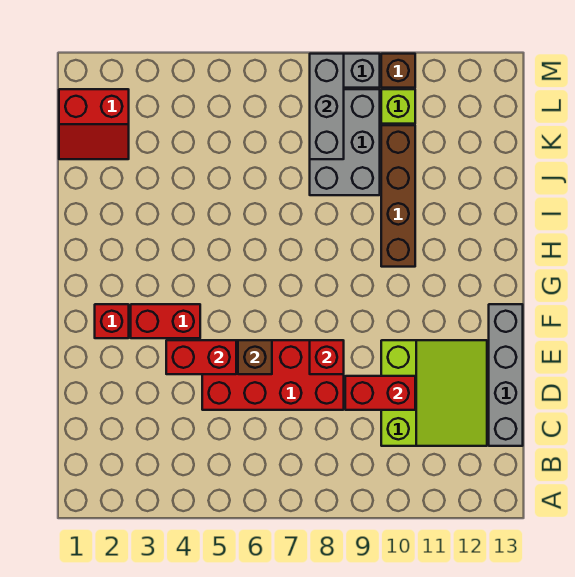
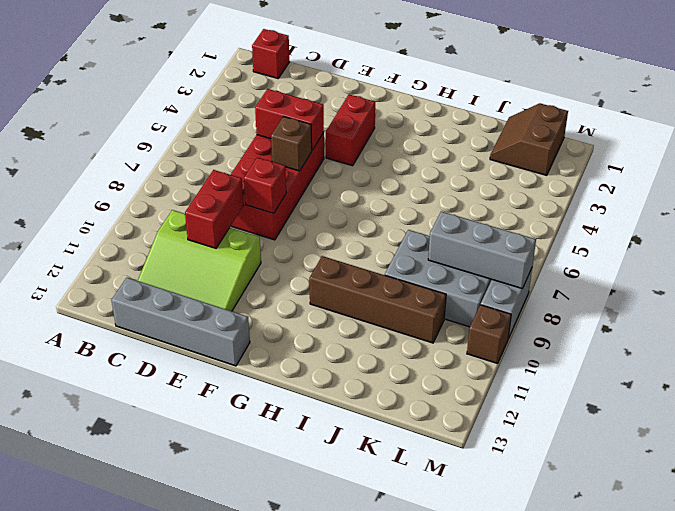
red 1x2 brick [166,340,236,374] -> red 1x2 brick turned to [255,89,324,150]
red 1x1 brick [95,304,129,338] -> red 1x1 brick moved to [252,29,289,78]
red 2x2 slope [59,89,129,159] -> brown 2x2 slope [490,103,568,175]
lime 1x1 brick [381,89,415,124] -> none

